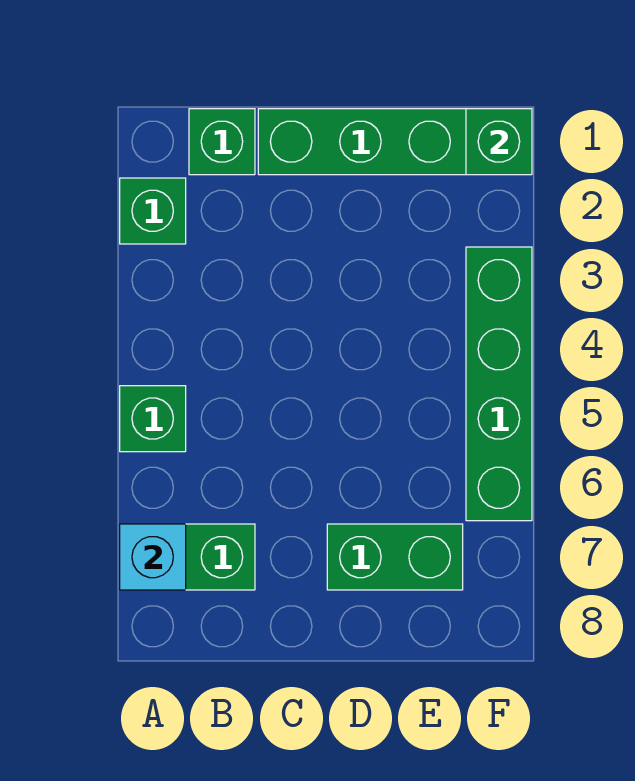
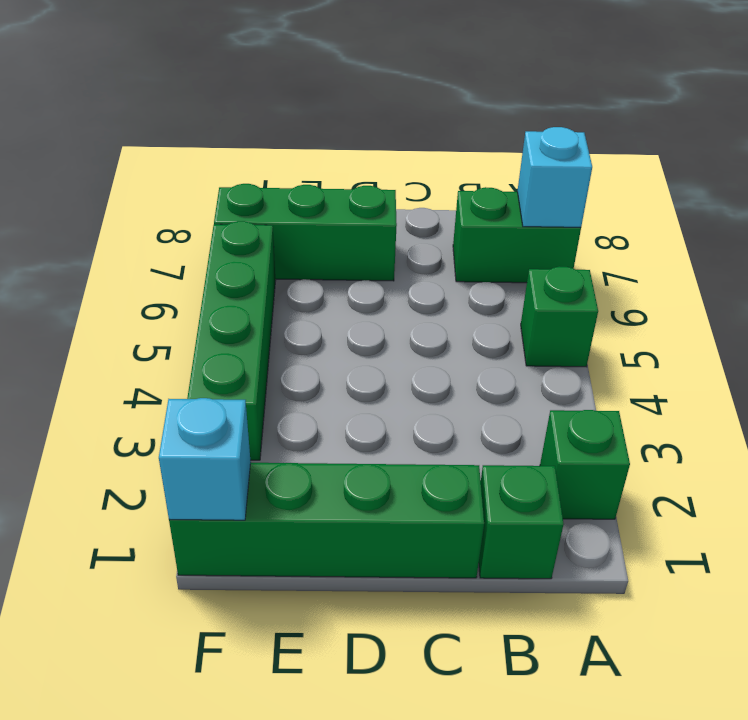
green 1x2 brick [327,524,463,590] -> green 1x3 brick [214,184,397,281]
green 1x1 brick [466,109,532,175] -> cyan 1x1 brick [159,398,251,520]

